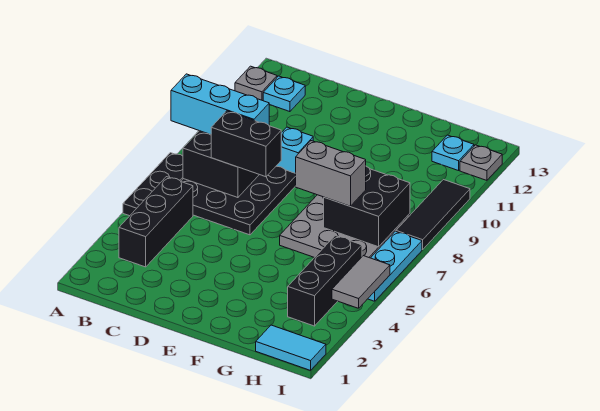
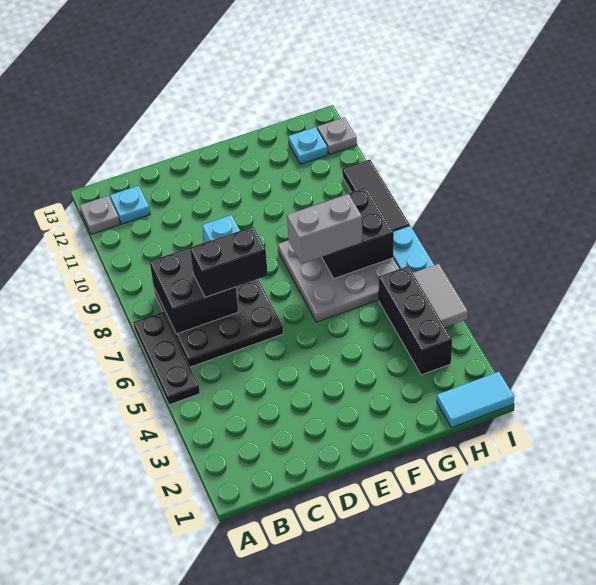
cyan 1x3 brick [171,74,269,135] -> none
black 1x3 brick [119,177,193,267] -> none

